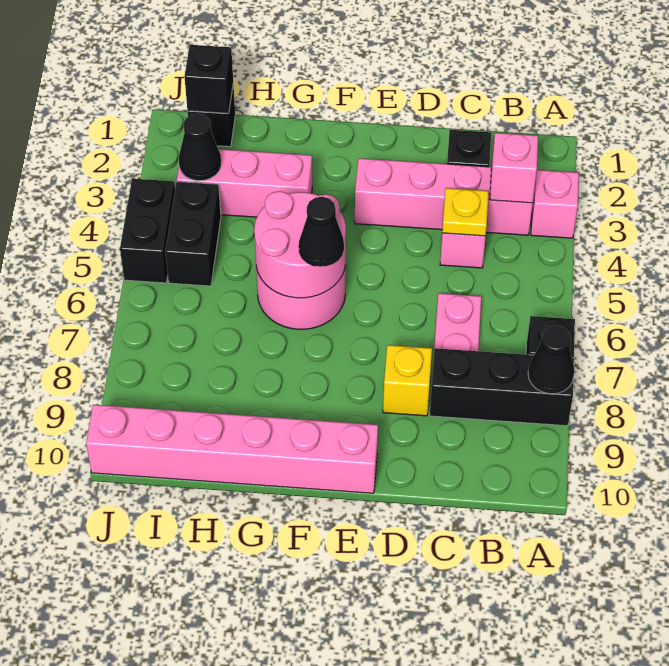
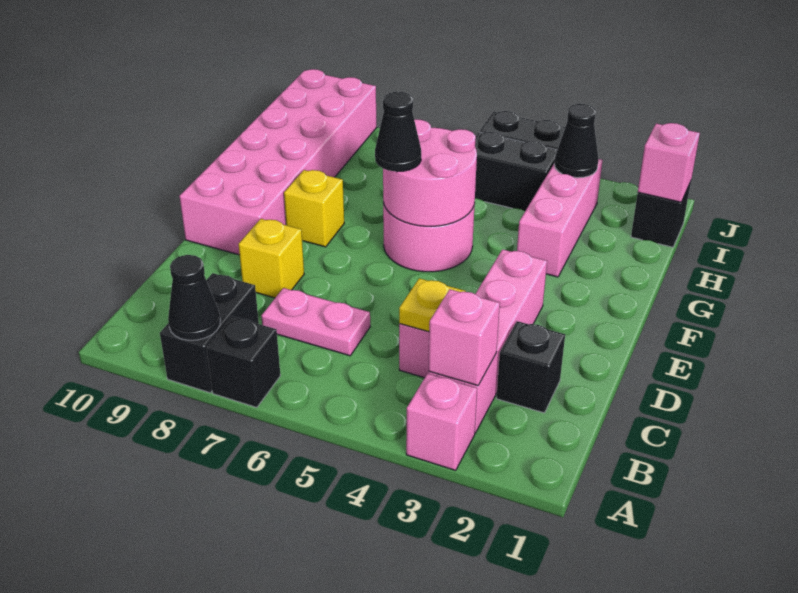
black 1x3 brick [430,348,574,426] -> black 1x2 brick [160,273,259,393]
pink 1x6 brick [86,405,378,493] -> pink 2x6 brick [180,69,377,255]
none -> yellow 1x1 brick [284,170,344,247]
black 1x1 brick [184,45,233,113] -> pink 1x1 brick [638,123,700,202]

